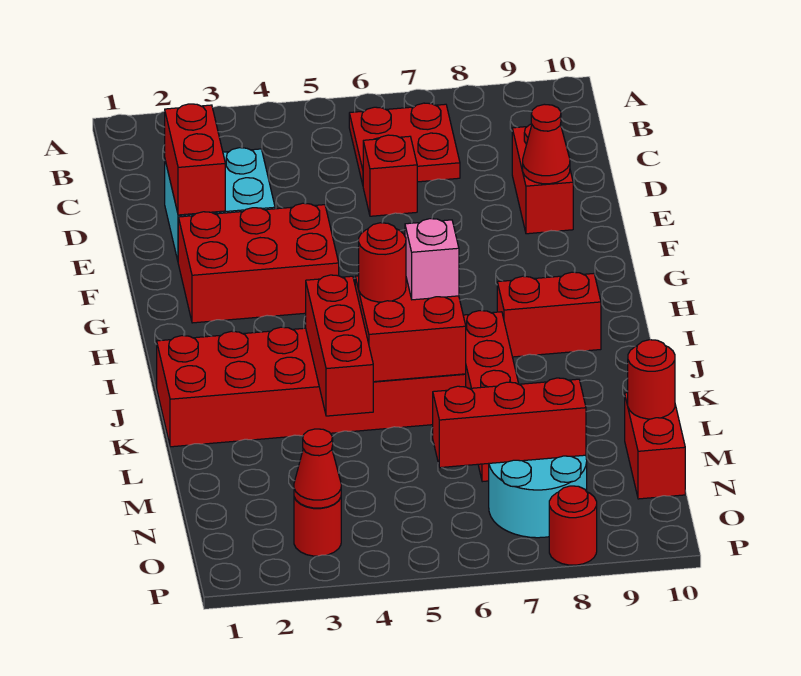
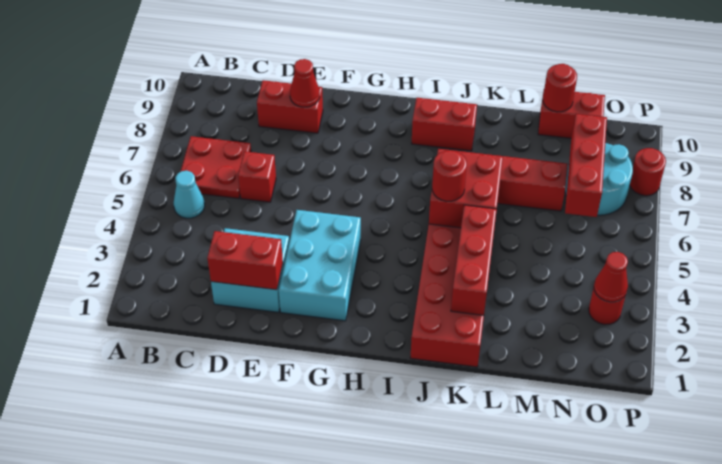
none -> cyan 1x1 cone [174,171,205,218]
red 2x3 brick [178,203,339,323] -> cyan 2x3 brick [279,210,361,321]
red 1x2 brick [497,272,601,357] -> red 1x2 brick turned to [412,98,477,151]
red 1x3 brick [306,275,373,416] -> red 1x3 brick turned to [451,205,497,315]
pink 1x1 brick [405,219,459,300] -> none

